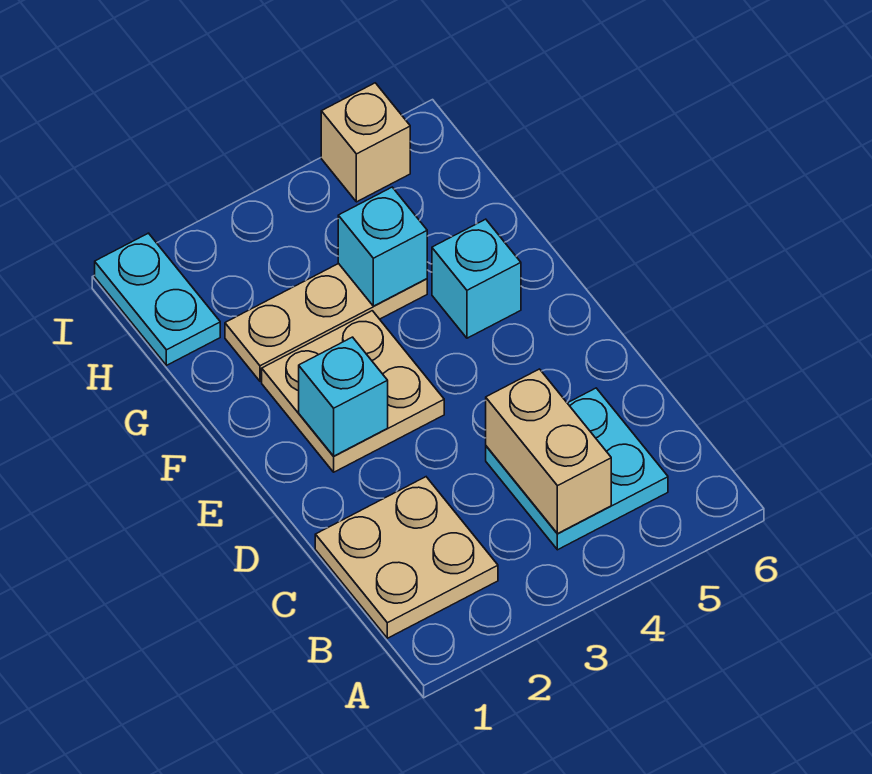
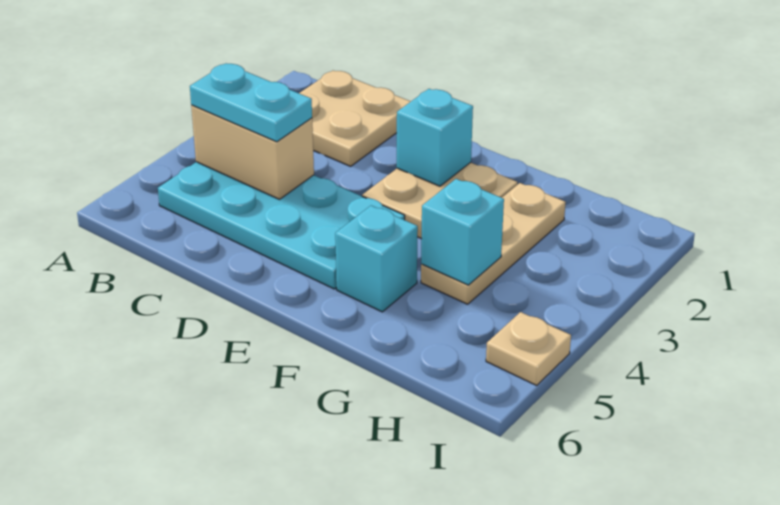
cyan 2x2 plate [486,388,668,550] -> cyan 2x4 plate [158,162,405,289]
cyan 1x2 plate [95,233,220,365] -> cyan 1x2 plate moved to [190,63,312,142]
tan 1x1 brick [321,83,410,202] -> tan 1x1 plate [486,312,571,385]

